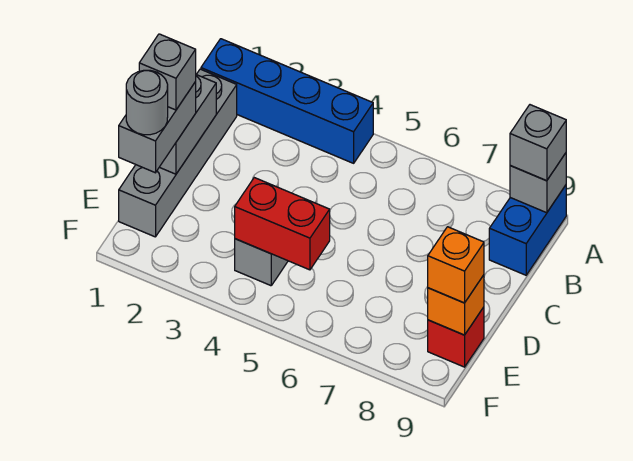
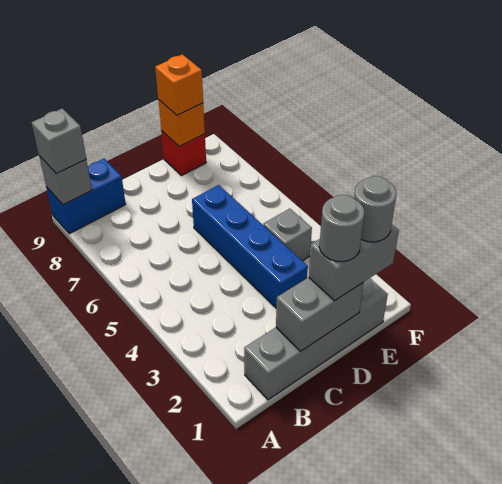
blue 1x4 brick [201,39,373,163] -> blue 1x4 brick moved to [192,185,308,308]
grey 1x1 brick [139,34,196,110] -> grey 1x1 round brick [319,195,364,262]
red 1x2 brick [235,178,330,270] -> none

